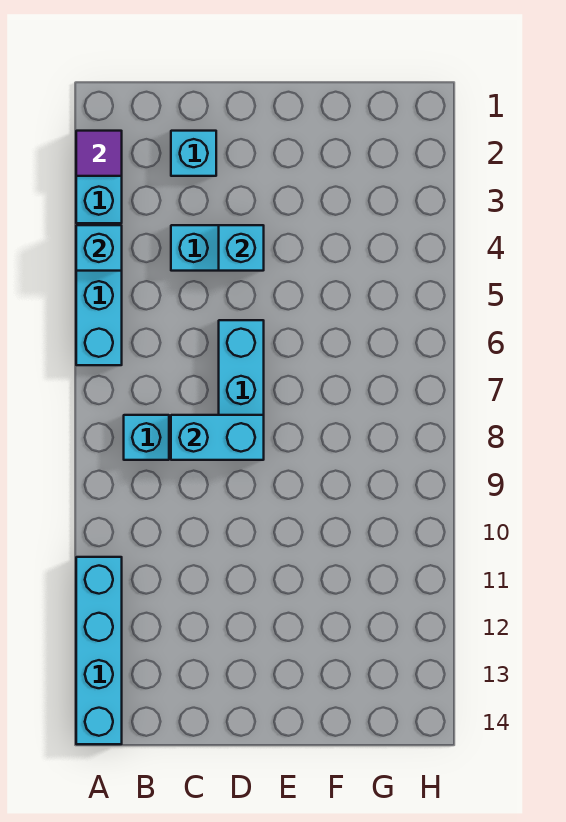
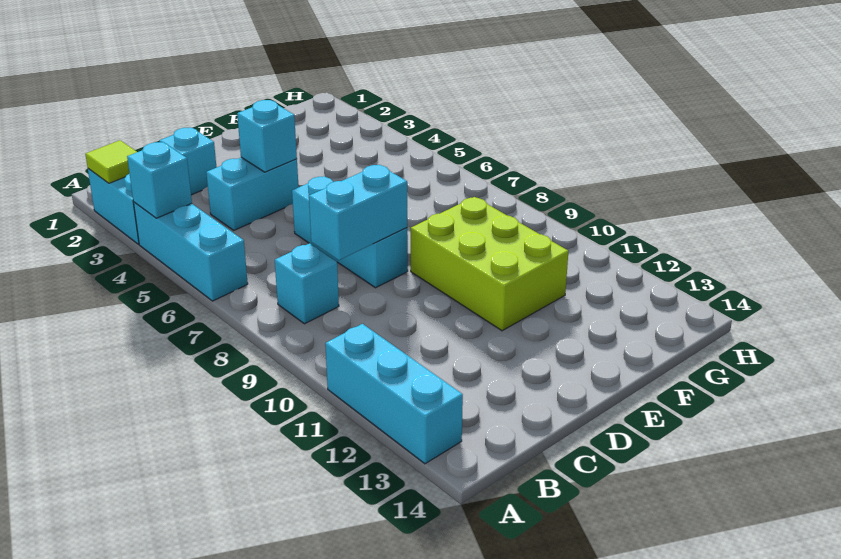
purple 1x1 tile [76,131,122,176] -> lime 1x1 tile [85,140,137,183]
cyan 1x4 brick [76,557,122,744] -> cyan 1x3 brick [325,324,463,464]
none -> lime 2x3 brick [411,197,568,331]

